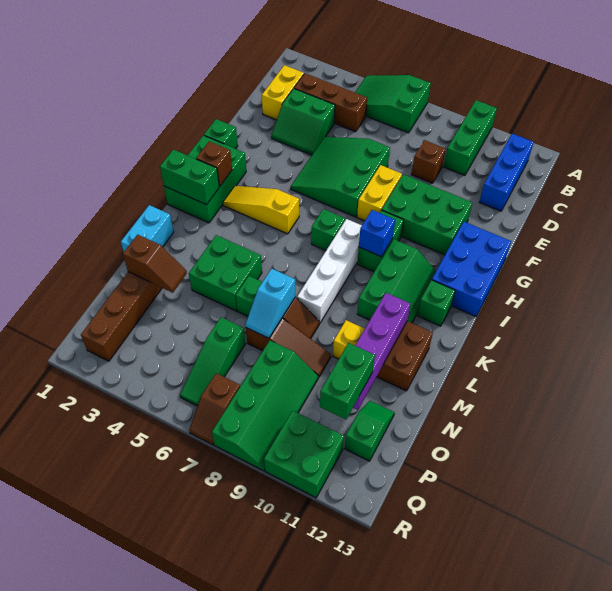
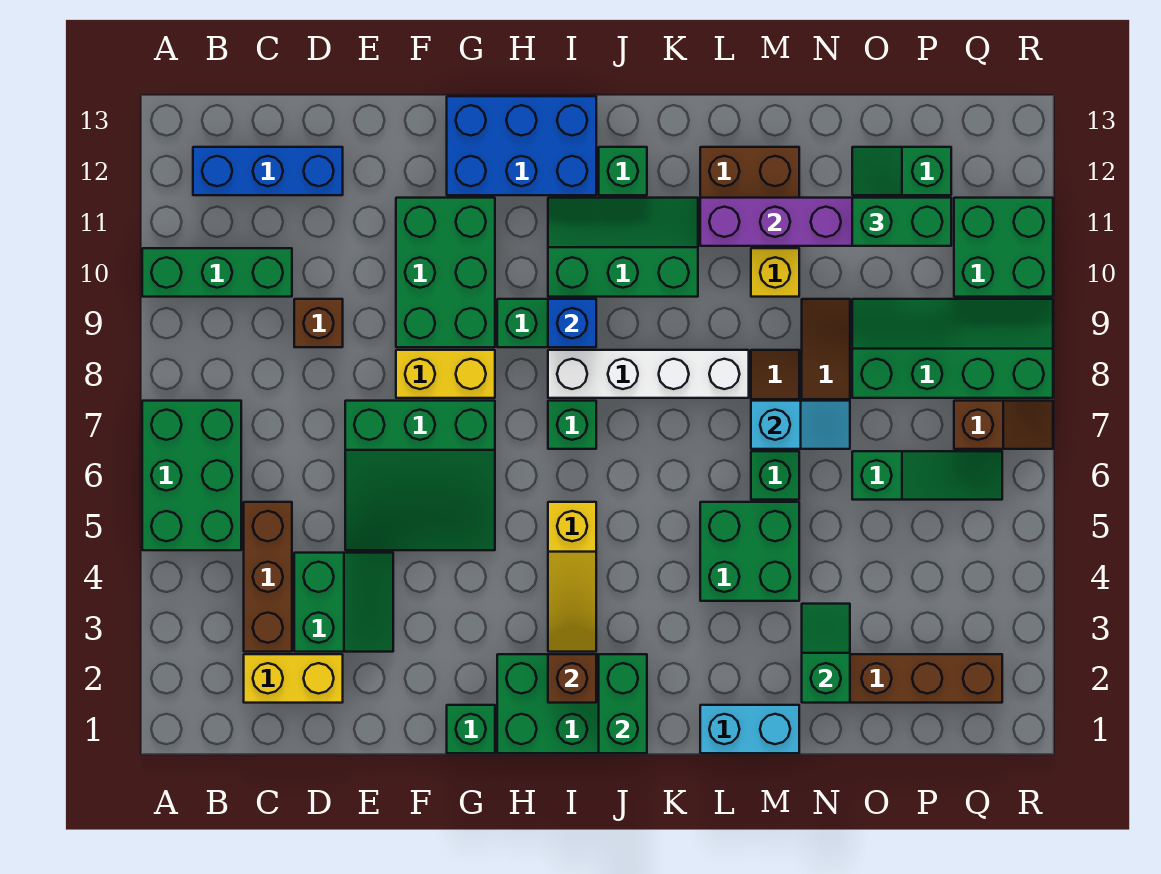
green 2x3 slope [355,75,431,133] -> green 2x3 brick [142,401,241,550]
brown 1x2 slope [123,235,187,293] -> green 1x2 slope [802,604,850,703]

